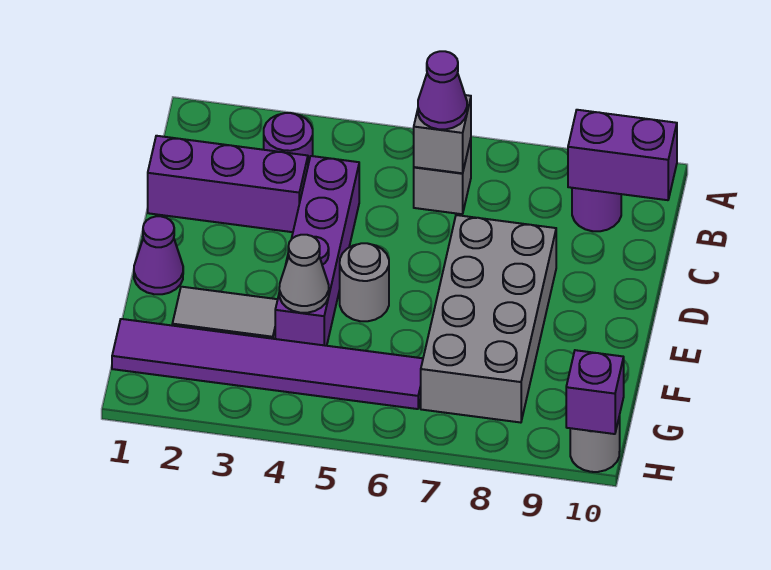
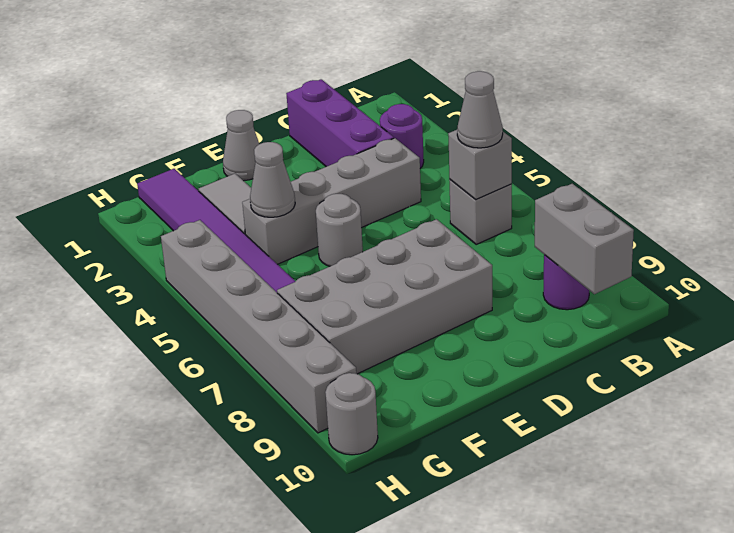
purple 1x1 cone [418,51,467,129] -> grey 1x1 cone [457,71,503,148]
purple 1x2 brick [568,110,677,200] -> grey 1x2 brick [535,184,634,294]
purple 1x4 brick [275,156,359,346] -> grey 1x4 brick [242,138,421,264]
purple 1x1 cone [134,216,183,294] -> grey 1x1 cone [223,110,259,181]
none -> grey 1x6 brick [161,220,356,433]
purple 1x1 brick [566,350,624,434] -> none

